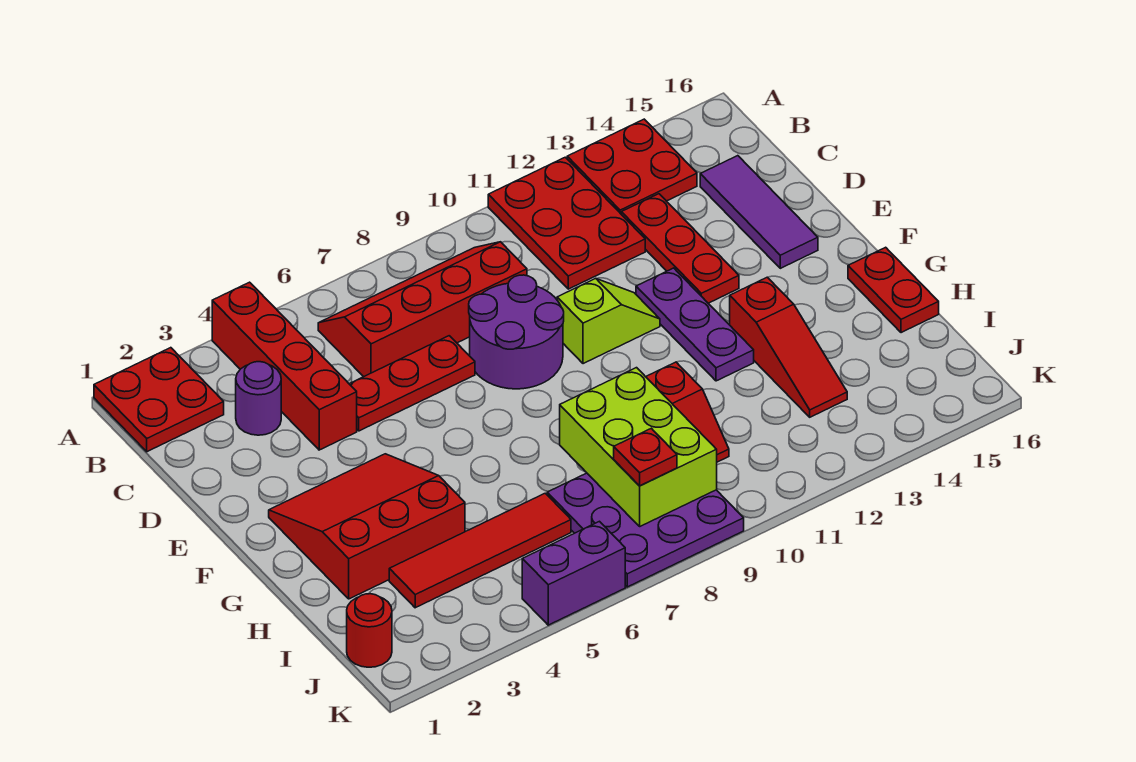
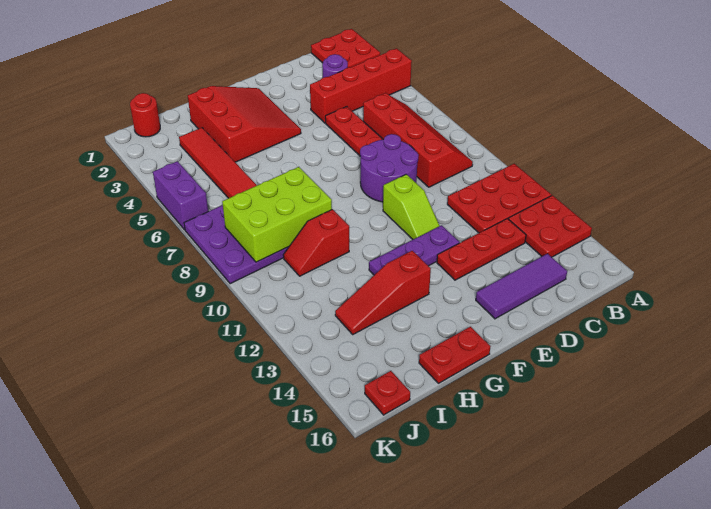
red 1x1 plate [614,428,677,486] -> red 1x1 plate moved to [365,371,410,415]

